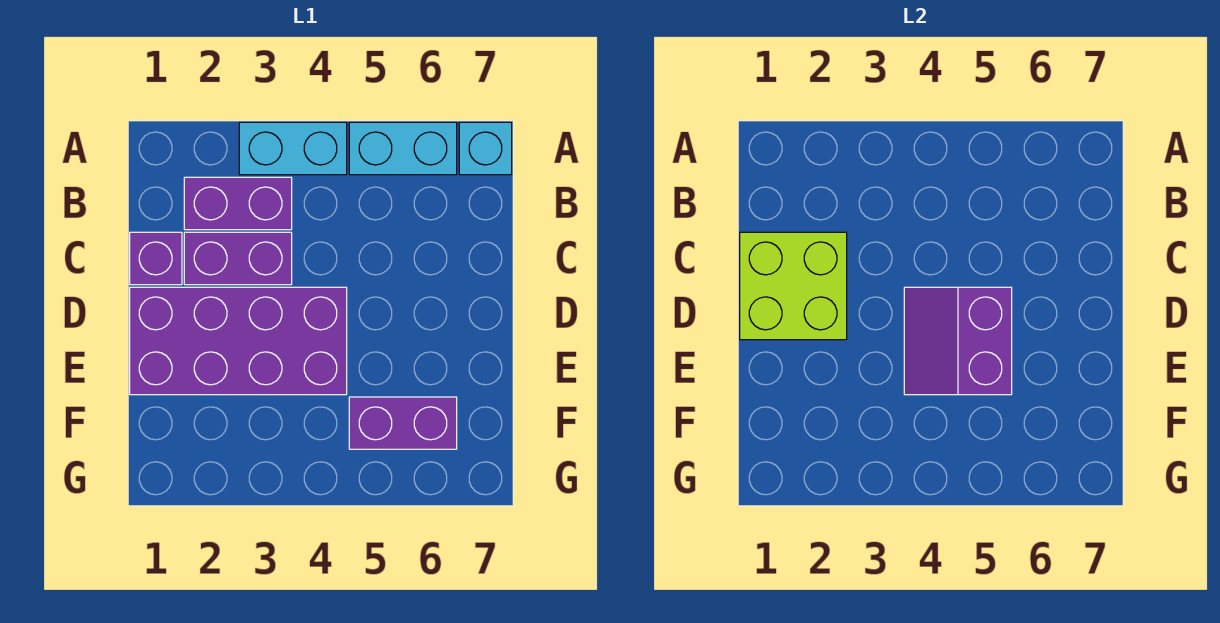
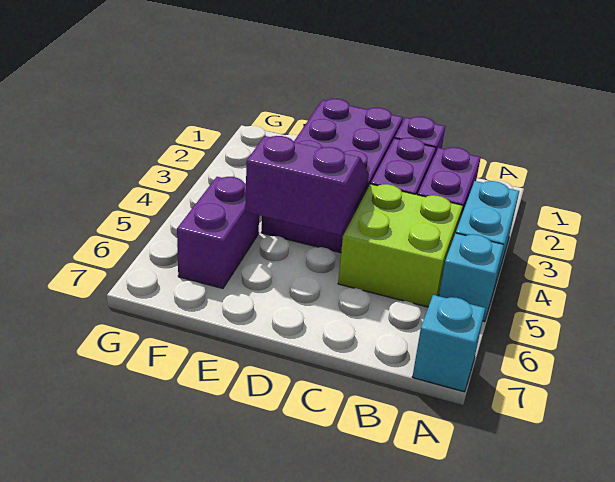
cyan 1x2 brick [349,122,457,175] -> cyan 1x1 brick [439,233,504,322]
lime 2x2 brick [740,232,847,340] -> lime 2x2 brick moved to [338,184,463,307]

